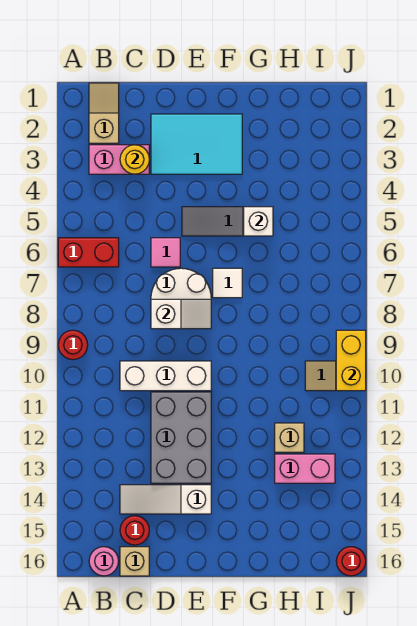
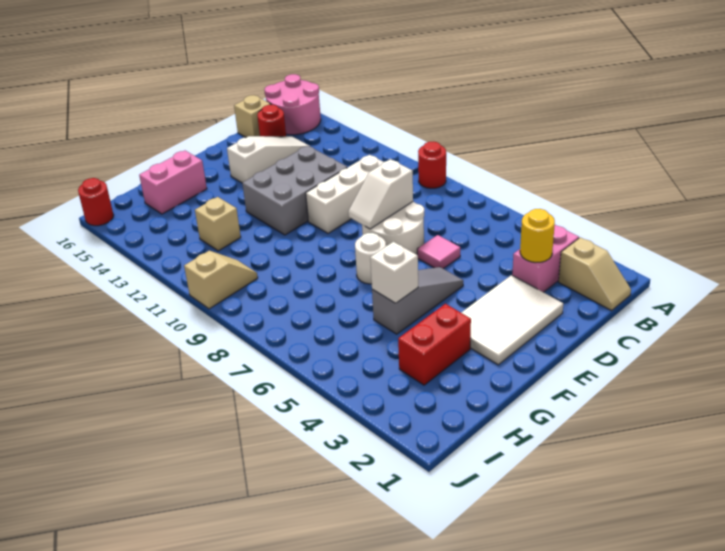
red 1x2 brick [58,238,119,267] -> red 1x2 brick moved to [398,304,471,385]
pink 1x1 round brick [89,547,119,576] -> pink 2x2 round brick [265,74,321,135]
cyan 2x3 tile [151,114,242,174] -> white 2x3 tile [461,275,563,365]
grey 2x3 brick [151,392,211,483] -> grey 2x3 brick turned to [242,146,347,235]
white 1x1 tile [213,268,242,298] -> white 1x1 round brick [355,233,386,284]
pink 1x2 brick [275,454,335,483] -> pink 1x2 brick moved to [139,151,207,214]
yellow 1x2 brick [336,330,366,391] -> none

